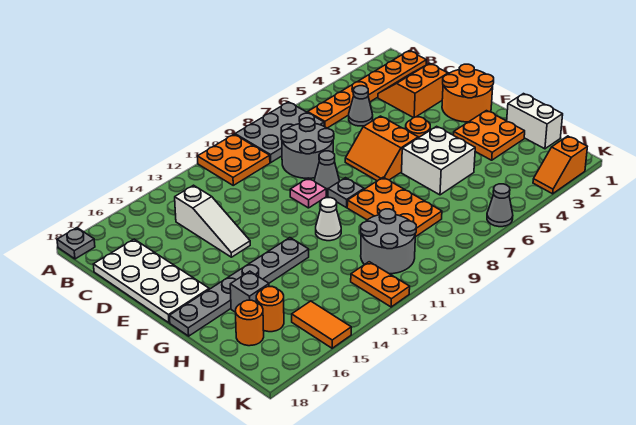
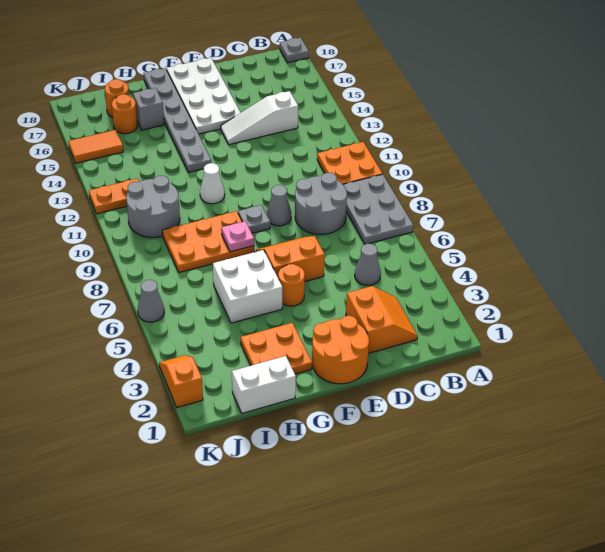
orange 1x6 plate [308,51,426,128] -> none
white 2x4 plate [93,239,209,323] -> white 2x4 plate turned to [167,58,241,134]
pink 1x1 plate [290,178,326,208] -> pink 1x1 plate moved to [221,221,254,252]

